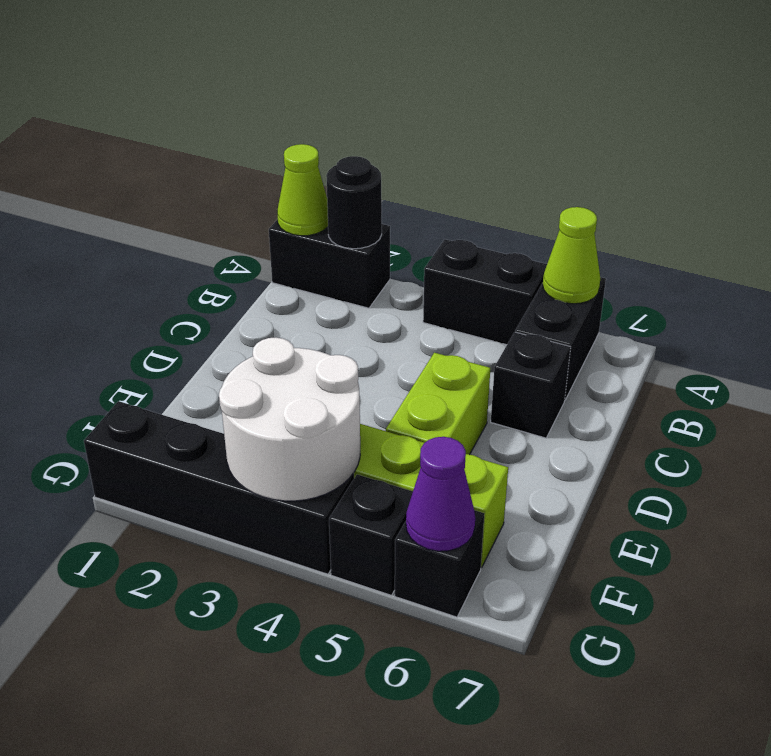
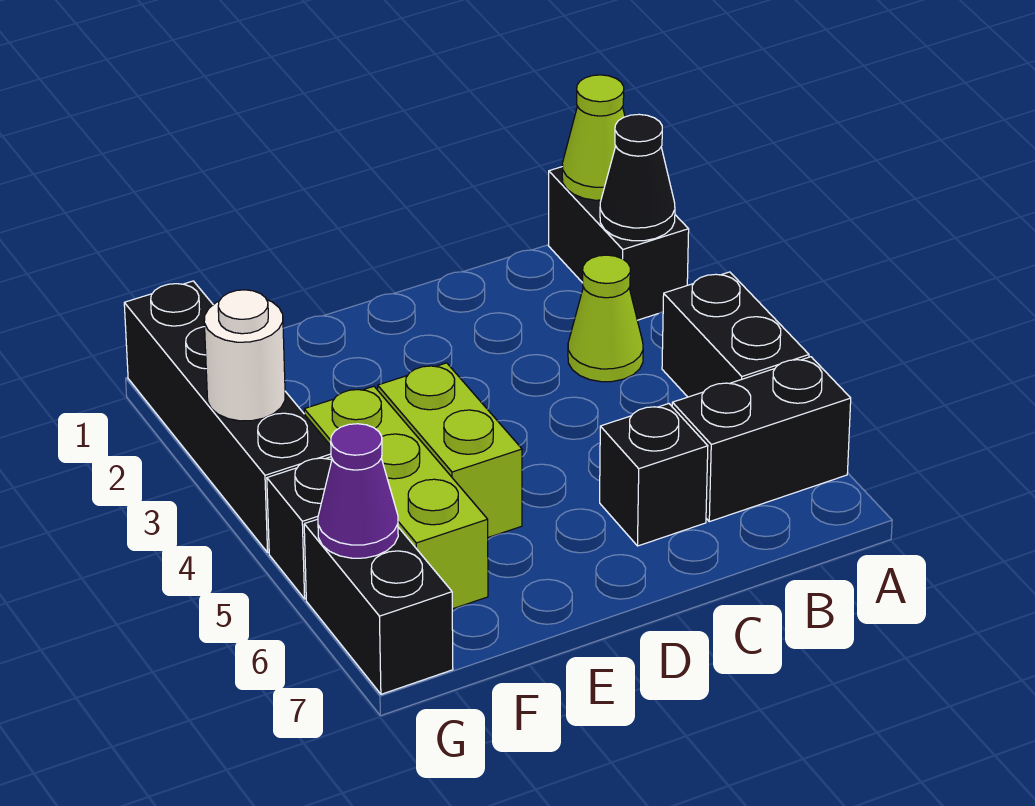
black 1x1 round brick [326,156,382,249] -> black 1x1 cone [600,114,675,241]
lime 1x1 cone [543,207,600,304] -> lime 1x1 cone moved to [568,255,643,382]
lime 1x2 brick [386,353,490,455] -> lime 1x2 brick turned to [378,363,522,537]
white 2x2 round brick [219,337,360,501] -> white 1x1 round brick [204,290,285,421]
black 1x1 brick [395,510,484,617] -> black 1x2 brick [304,519,453,694]

